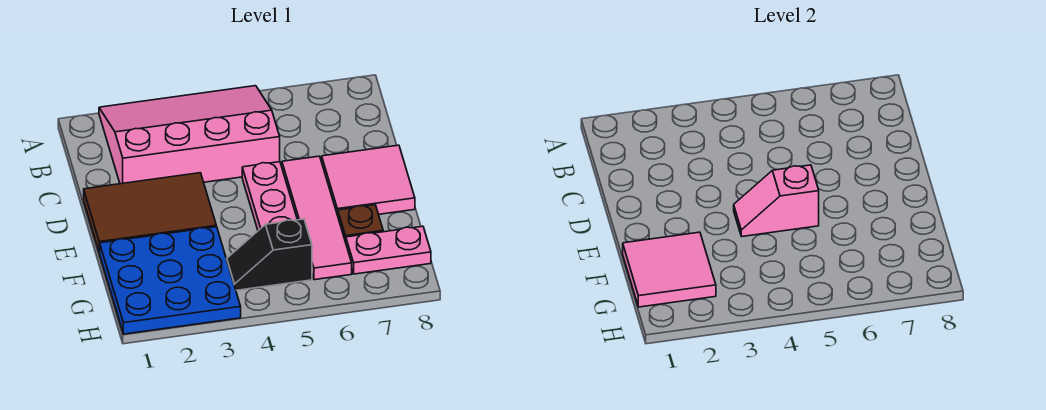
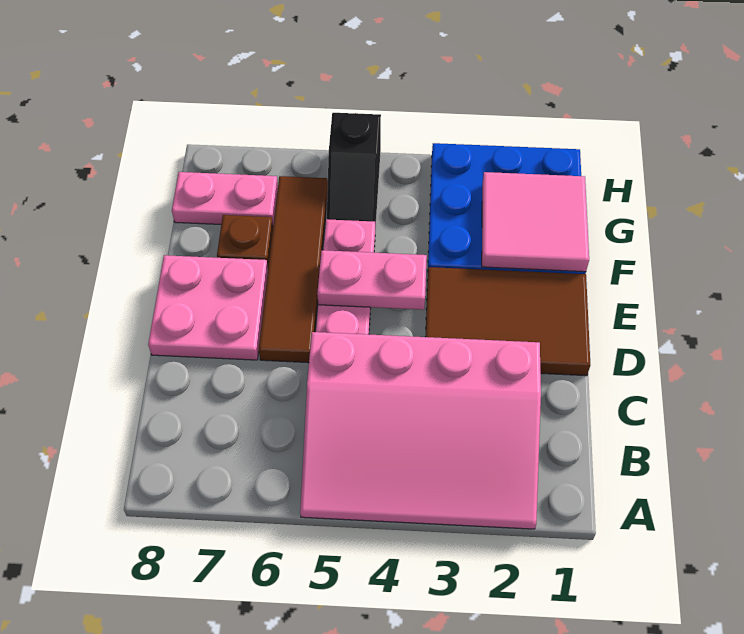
pink 1x4 tile [282,156,352,280] -> brown 1x4 tile [259,176,328,363]
pink 2x2 tile [322,145,415,215] -> pink 2x2 plate [148,255,268,360]
pink 1x2 slope [734,165,819,236] -> pink 1x2 plate [317,250,427,310]
black 1x2 slope [227,219,312,290] -> black 1x2 slope turned to [327,113,381,230]

